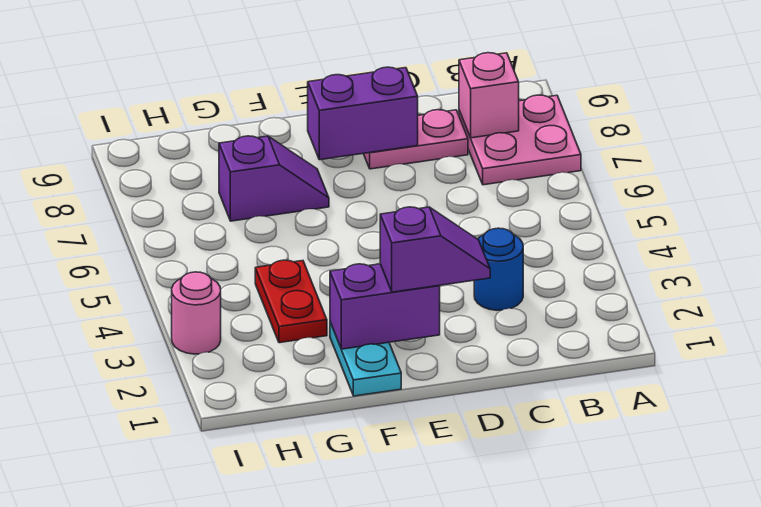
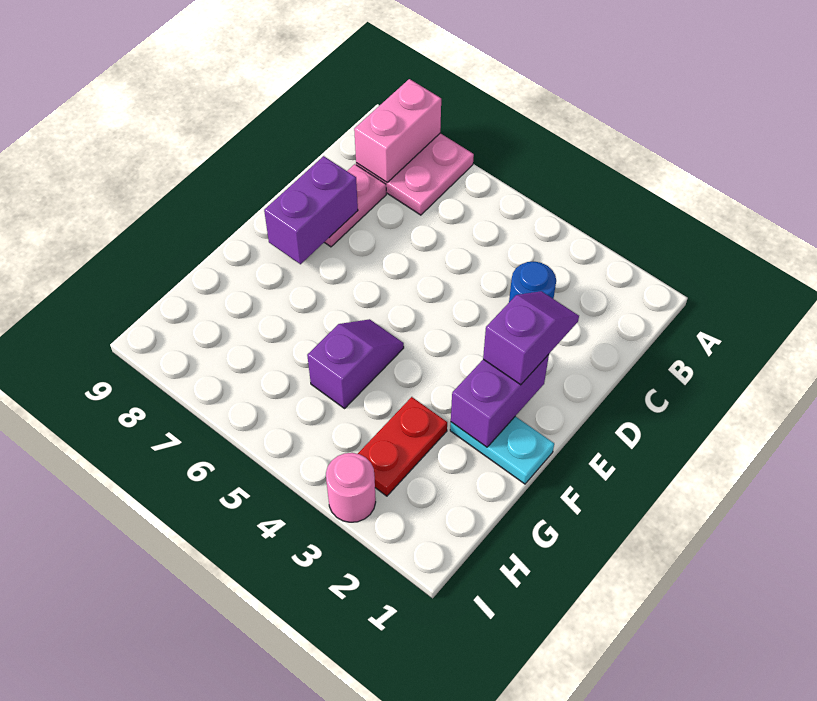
pink 1x1 brick [459,53,519,138] -> pink 1x2 brick [354,79,441,182]
purple 1x2 slope [219,136,329,221] -> purple 1x2 slope moved to [307,319,404,408]
red 1x2 plate [255,260,327,343] -> red 1x2 plate turned to [358,397,447,496]

